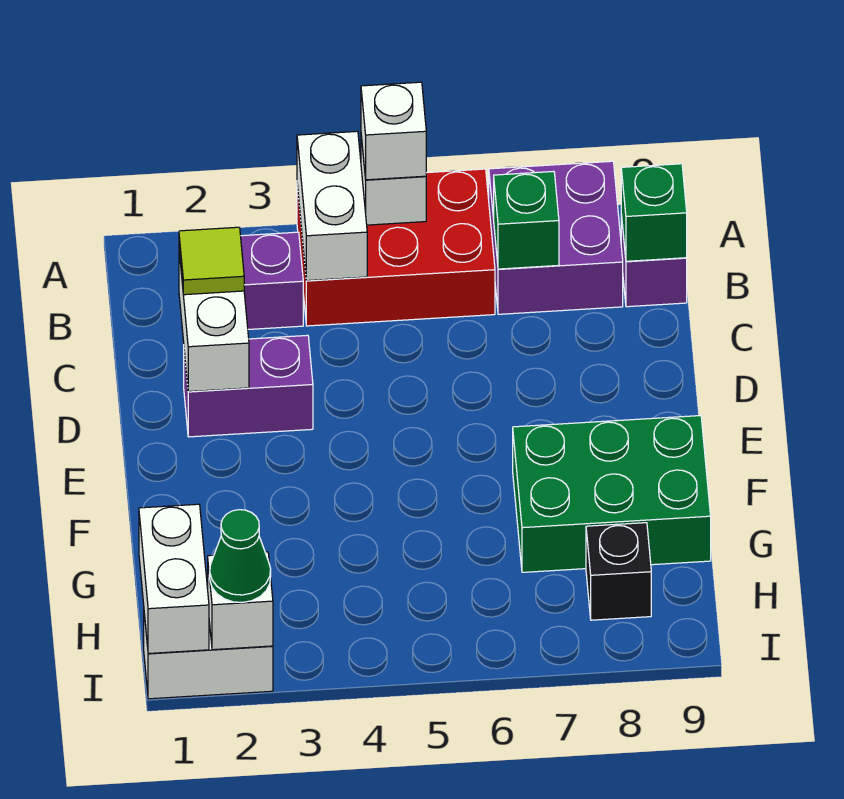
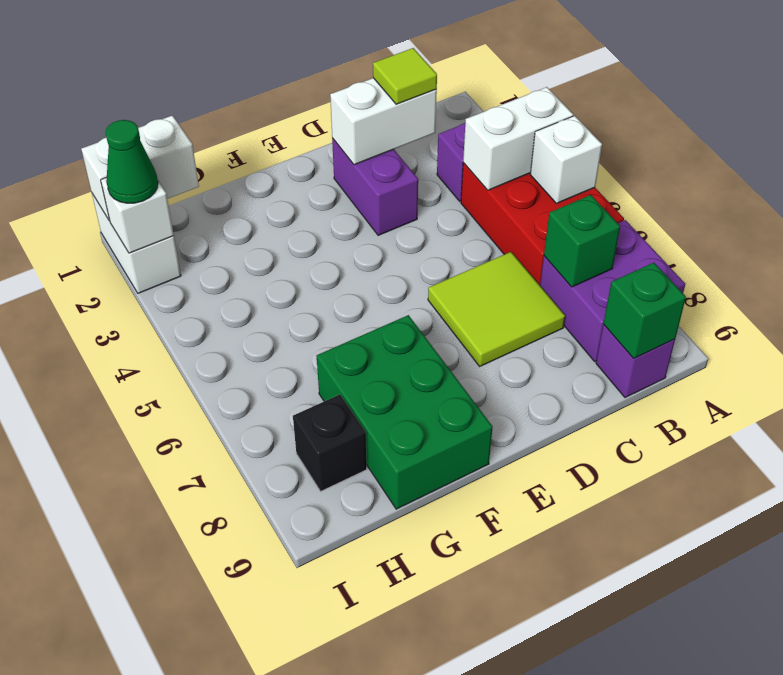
white 1x1 brick [361,82,426,180] -> none
none -> lime 2x2 tile [428,252,565,366]

